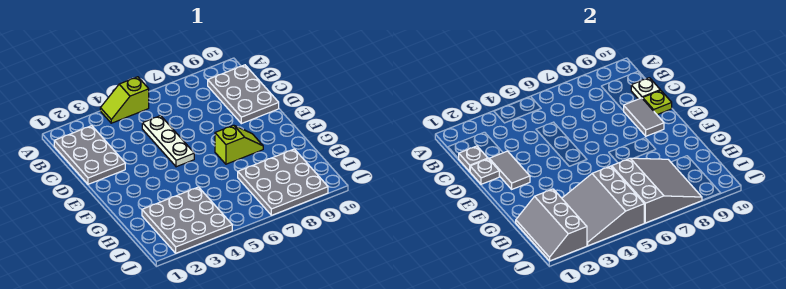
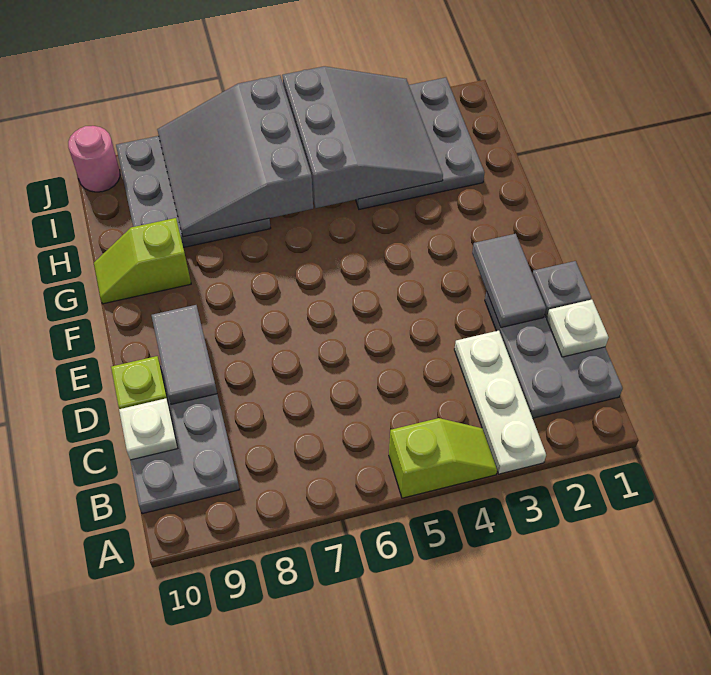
grey 1x1 plate [459,146,488,171] -> white 1x1 plate [547,300,609,357]
white 1x3 plate [142,116,194,167] -> white 1x3 plate moved to [454,331,546,474]
lime 1x2 slope [215,125,263,164] -> lime 1x2 slope moved to [94,218,191,304]
grey 2x3 slope [516,189,587,261] -> none
none -> pink 1x1 round brick [68,126,120,192]

